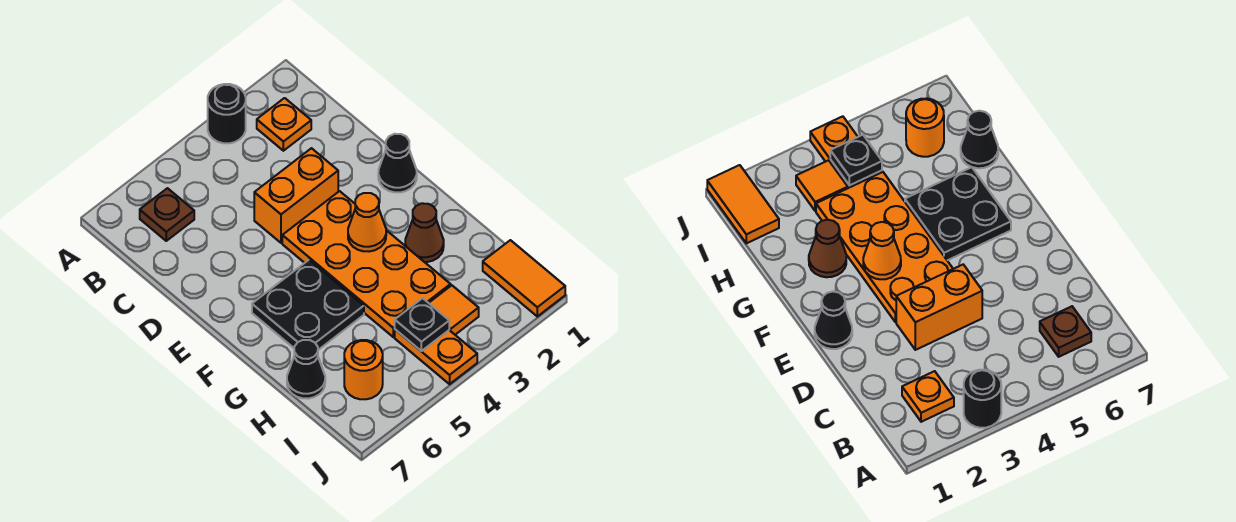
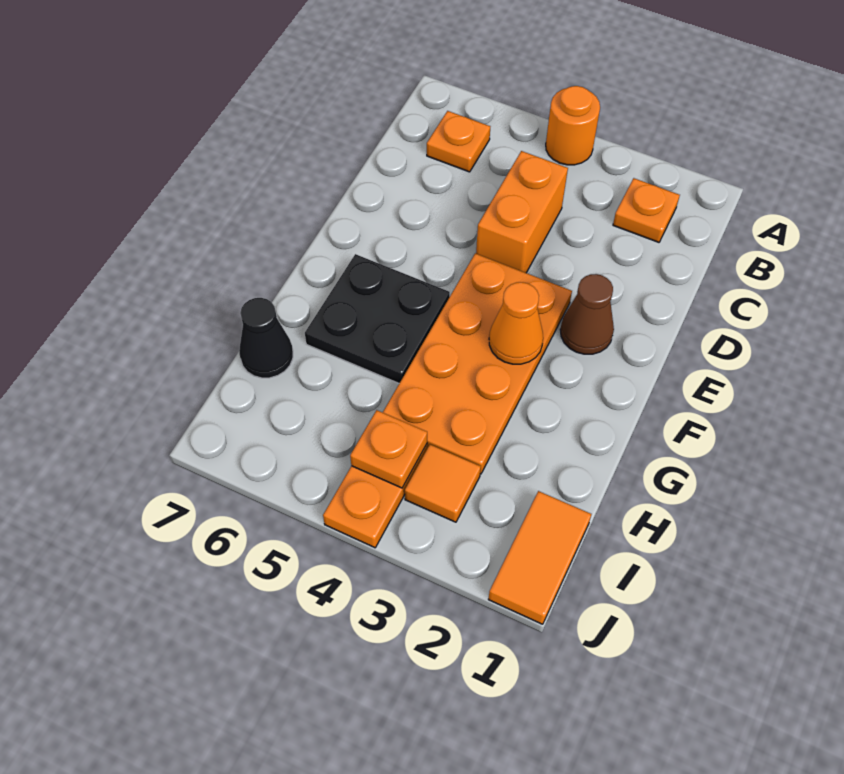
black 1x1 round brick [208,84,246,143] -> none
brown 1x1 plate [140,188,194,241] -> orange 1x1 plate [427,111,490,172]
orange 1x2 brick [254,148,338,243] -> orange 1x2 brick turned to [476,151,568,273]
black 1x1 cone [378,134,417,192] -> none
brown 1x1 cone [405,203,444,262] -> brown 1x1 cone moved to [560,274,614,354]
black 1x1 plate [395,298,449,351] -> orange 1x1 plate [350,410,427,488]
orange 1x1 round brick [344,340,383,399] -> orange 1x1 round brick moved to [546,86,600,165]

